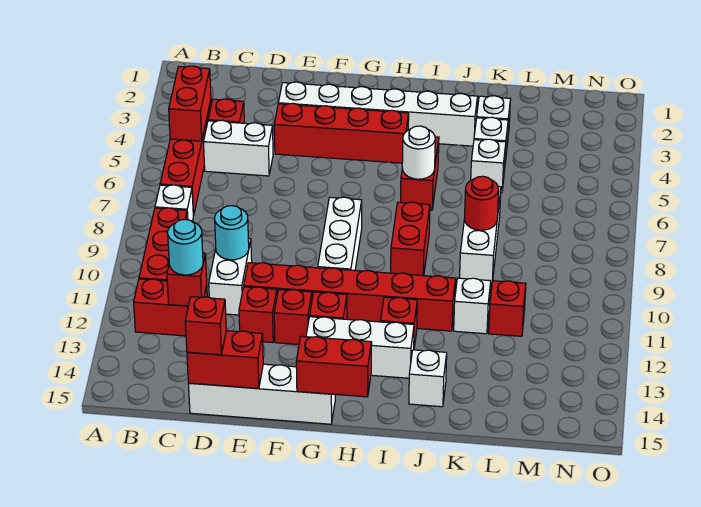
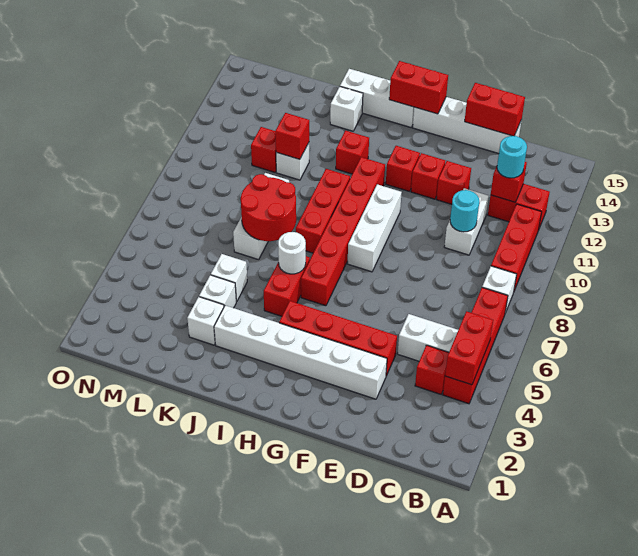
red 1x1 brick [185,297,226,355] -> red 1x1 brick moved to [275,113,309,159]
red 1x6 brick [244,263,456,331] -> red 1x6 brick turned to [301,157,385,306]
white 1x3 brick [306,317,414,378] -> white 1x3 brick moved to [340,69,414,127]
red 1x2 brick [391,202,430,276] -> red 1x3 brick [296,169,350,253]
red 1x1 round brick [465,176,499,230] -> red 2x2 round brick [241,174,296,241]

